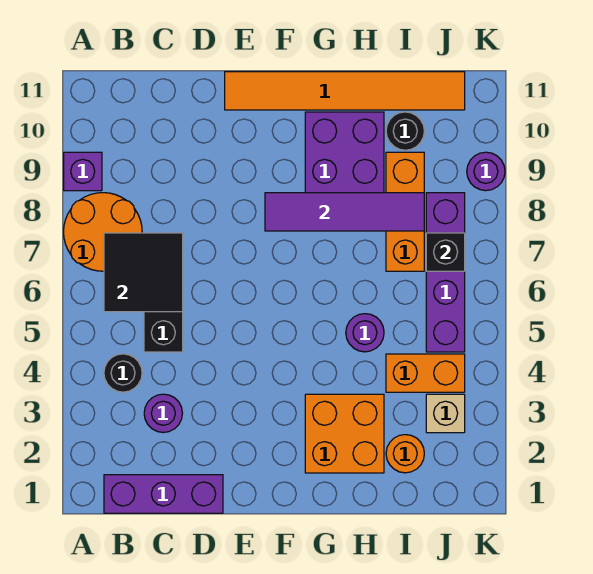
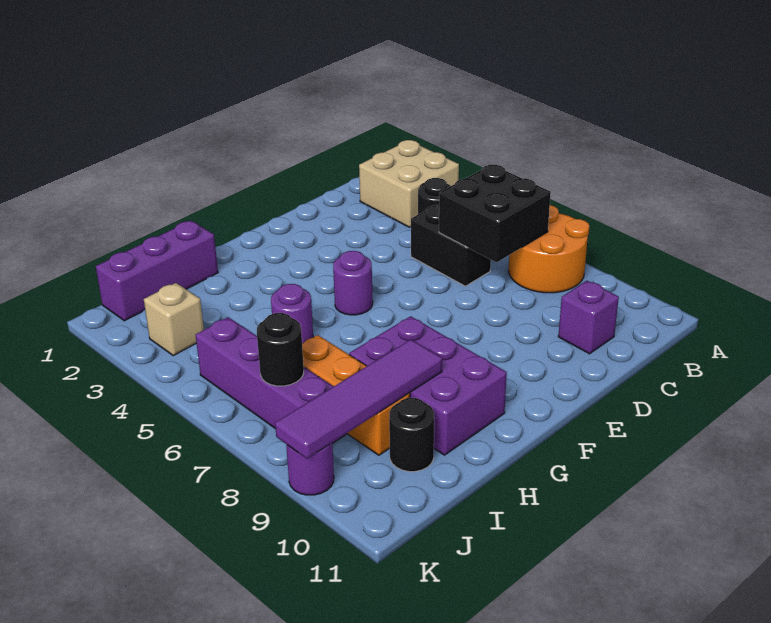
none -> tan 2x2 brick [359,140,459,227]
purple 1x1 brick [64,152,102,191] -> purple 1x1 brick moved to [558,281,619,354]
purple 1x3 brick [104,475,223,513] -> purple 1x3 brick moved to [96,221,218,321]
black 2x2 tile [104,233,183,312] -> black 2x2 brick [439,165,551,262]
purple 1x1 round brick [144,394,183,433] -> purple 1x1 round brick moved to [333,251,373,315]
orange 1x6 tile [225,72,465,110] -> none
purple 1x4 tile [265,193,424,231] -> purple 1x4 tile moved to [275,340,442,459]
orange 2x2 brick [305,394,384,473] -> none
orange 1x1 round brick [386,435,424,473] -> none
orange 1x2 brick [386,354,465,392] -> none
black 1x1 brick [426,233,465,271] -> black 1x1 round brick [257,313,304,386]

